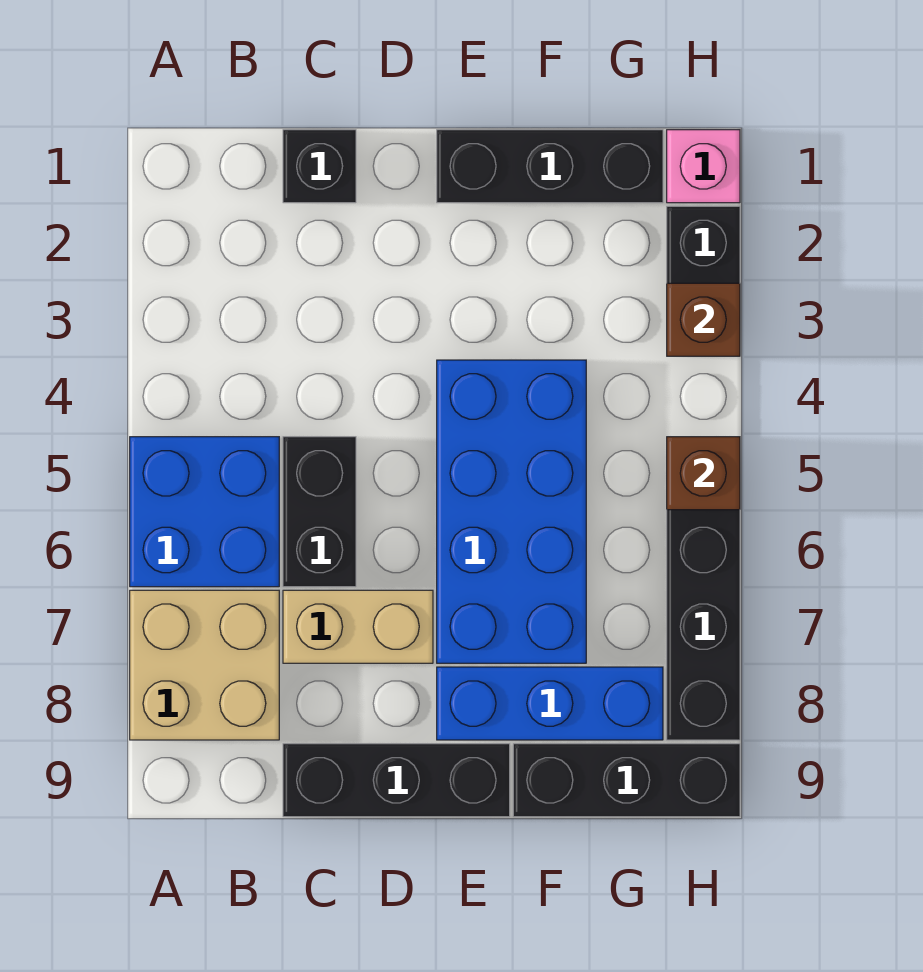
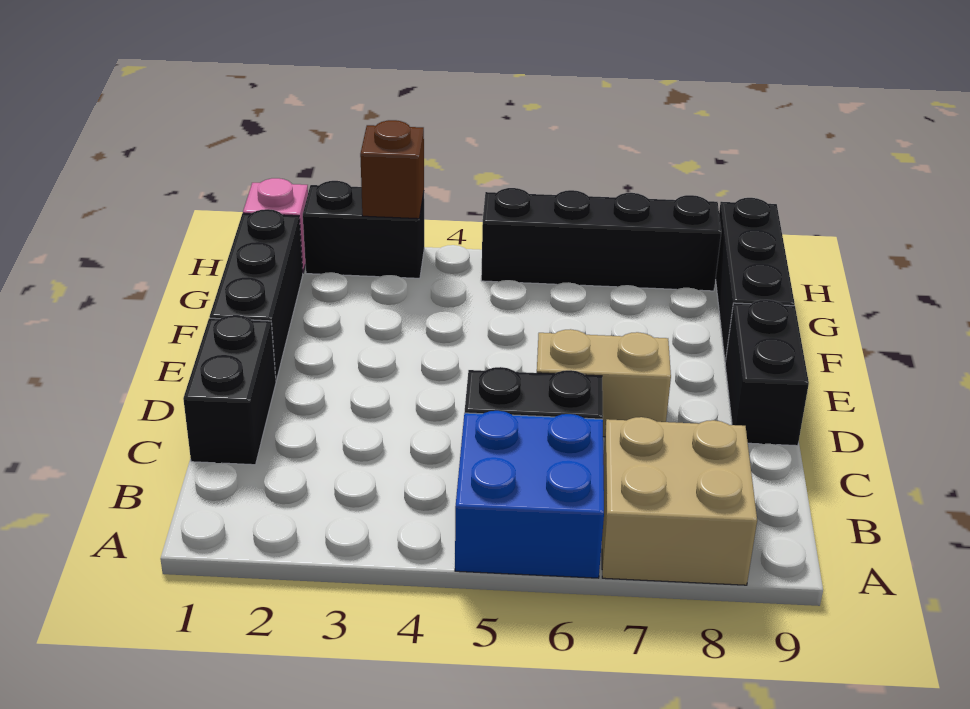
black 1x1 brick [283,130,356,203] -> black 1x2 brick [183,315,276,465]
tan 1x2 brick [283,590,433,663] -> tan 1x2 brick turned to [537,329,671,437]
black 1x3 brick [283,744,510,817] -> black 1x2 brick [725,300,809,446]
blue 2x4 brick [437,360,586,663] -> none
blue 1x3 brick [437,667,663,740] -> none
brown 1x1 brick [667,437,740,510] -> none

